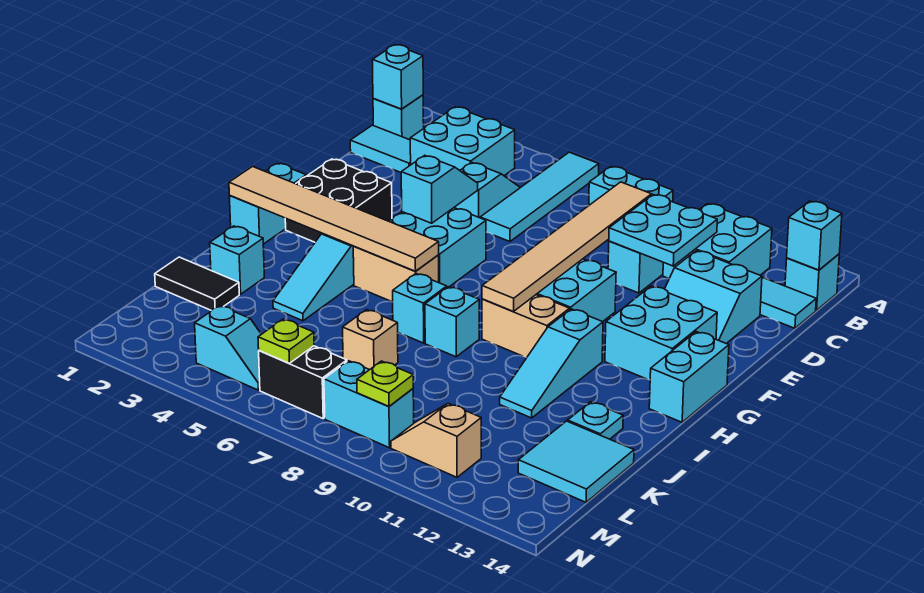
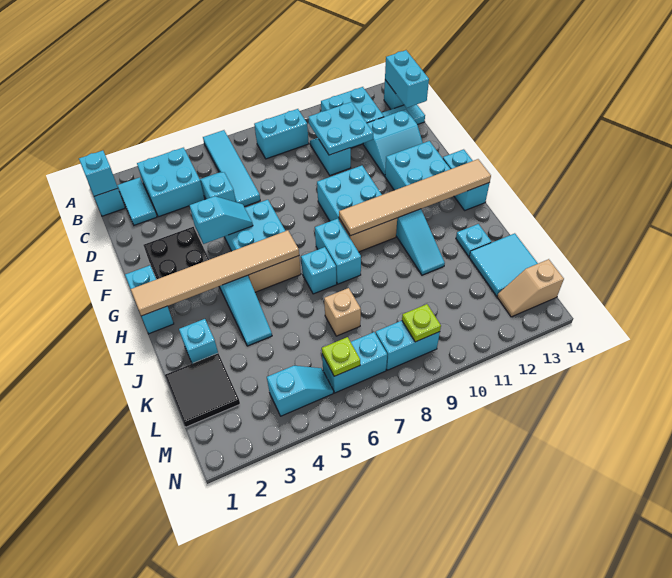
cyan 1x1 brick [787,201,842,270] -> cyan 1x2 brick [385,50,429,108]
cyan 1x2 tile [350,125,411,172] -> cyan 1x2 tile turned to [117,177,157,225]
tan 1x6 tile [482,182,652,311] -> tan 1x6 tile turned to [339,159,491,236]
cyan 1x2 slope [401,155,478,223] -> cyan 1x2 slope turned to [189,196,253,244]
cyan 1x1 brick [425,287,479,357] -> cyan 1x2 brick [315,219,361,284]
black 1x2 tile [155,257,239,310] -> black 2x2 tile [165,353,240,427]
black 1x2 brick [259,346,347,418] -> cyan 1x2 brick [322,332,387,393]
tan 1x2 slope [391,403,481,477] -> tan 1x2 slope moved to [497,259,564,317]

